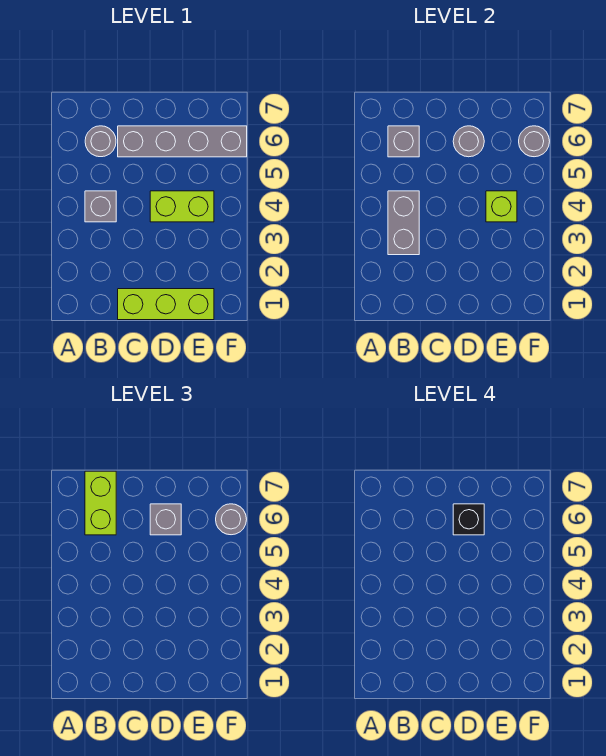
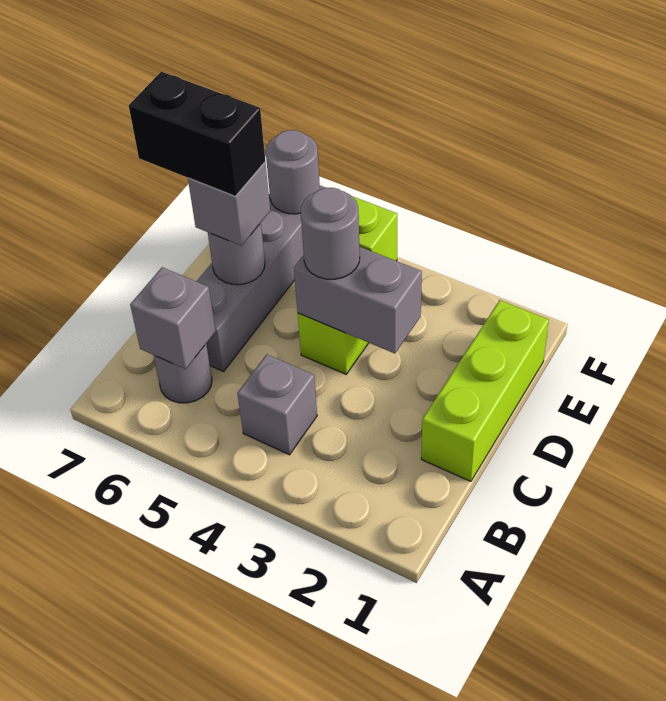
grey 1x2 brick [388,191,419,255] -> grey 1x2 brick moved to [294,247,422,353]
lime 1x2 brick [85,471,116,535] -> none
black 1x1 brick [453,504,484,535] -> black 1x2 brick [129,72,265,196]
grey 1x1 round brick [216,504,247,535] -> grey 1x1 round brick moved to [301,188,360,279]

